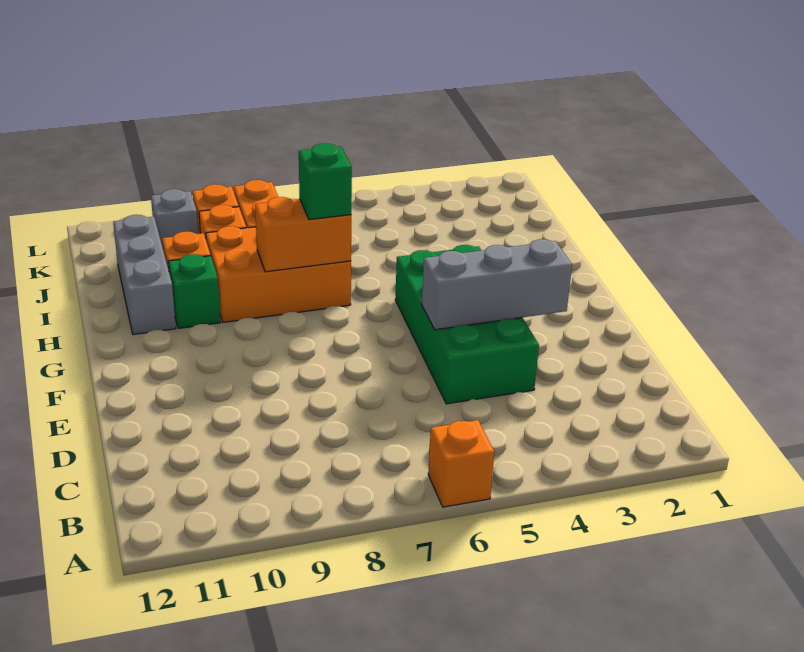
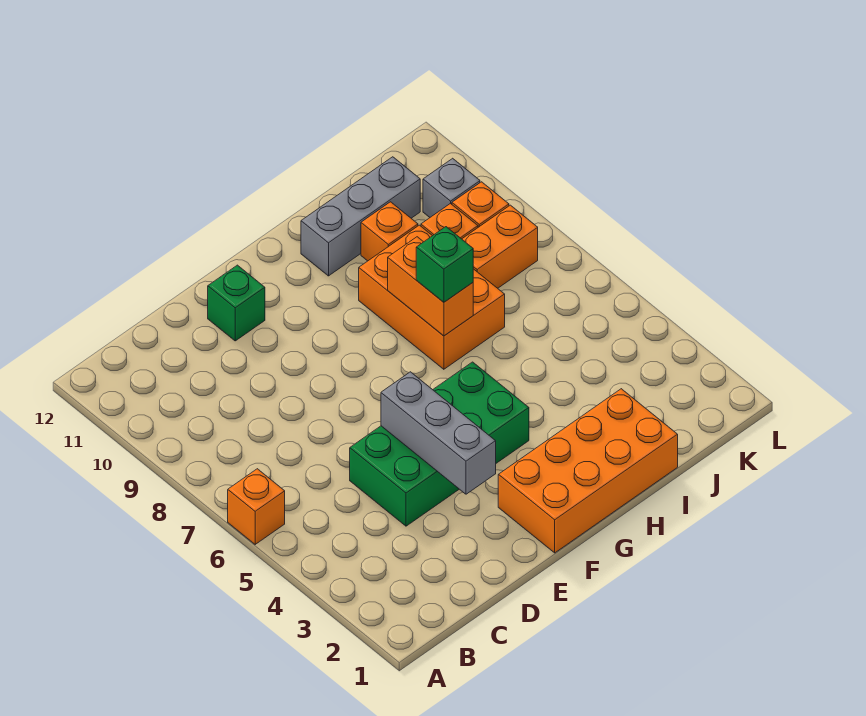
none -> orange 2x4 brick [498,389,678,553]
green 1x1 brick [168,254,220,328] -> green 1x1 brick moved to [208,265,265,341]

